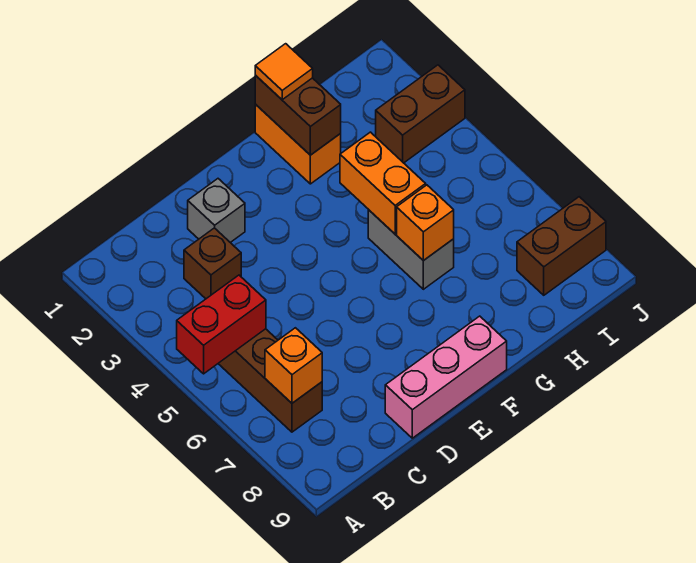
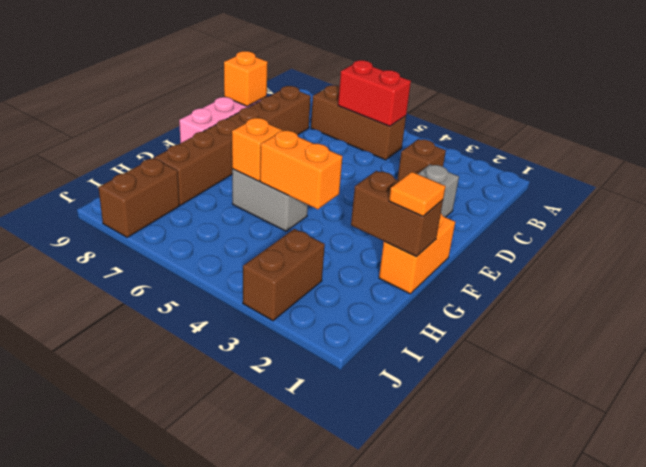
red 1x2 brick [177,275,266,374] -> red 1x2 brick turned to [338,60,411,126]
orange 1x1 brick [265,328,322,403] -> orange 1x1 brick moved to [224,51,268,106]
none -> brown 1x6 brick [154,86,311,205]
orange 1x2 brick [255,104,341,184] -> orange 1x2 brick turned to [379,214,455,294]

